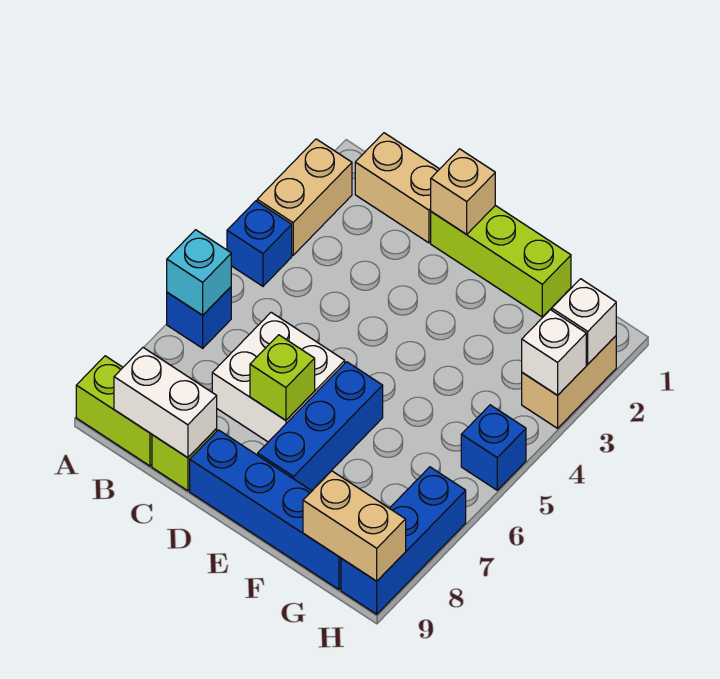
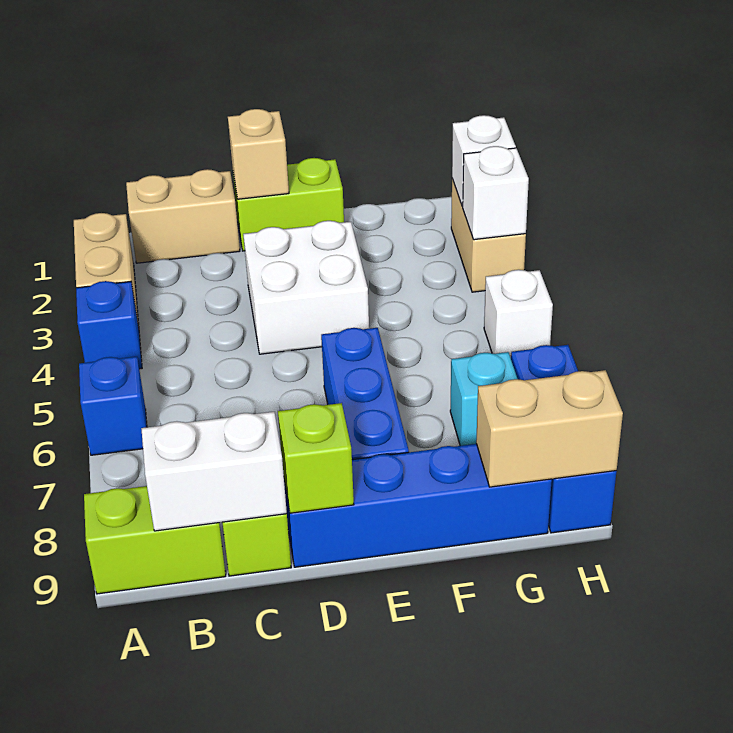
cyan 1x1 brick [167,230,231,315] -> cyan 1x1 brick moved to [450,352,517,446]
white 2x2 brick [212,312,345,442] -> white 2x2 brick moved to [243,221,369,354]
lime 1x3 brick [431,205,571,317] -> lime 1x2 brick [233,158,344,251]
lime 1x1 brick [250,335,315,420] -> lime 1x1 brick moved to [278,403,354,513]
blue 1x1 brick [461,405,526,490] -> white 1x1 brick [484,270,553,358]

